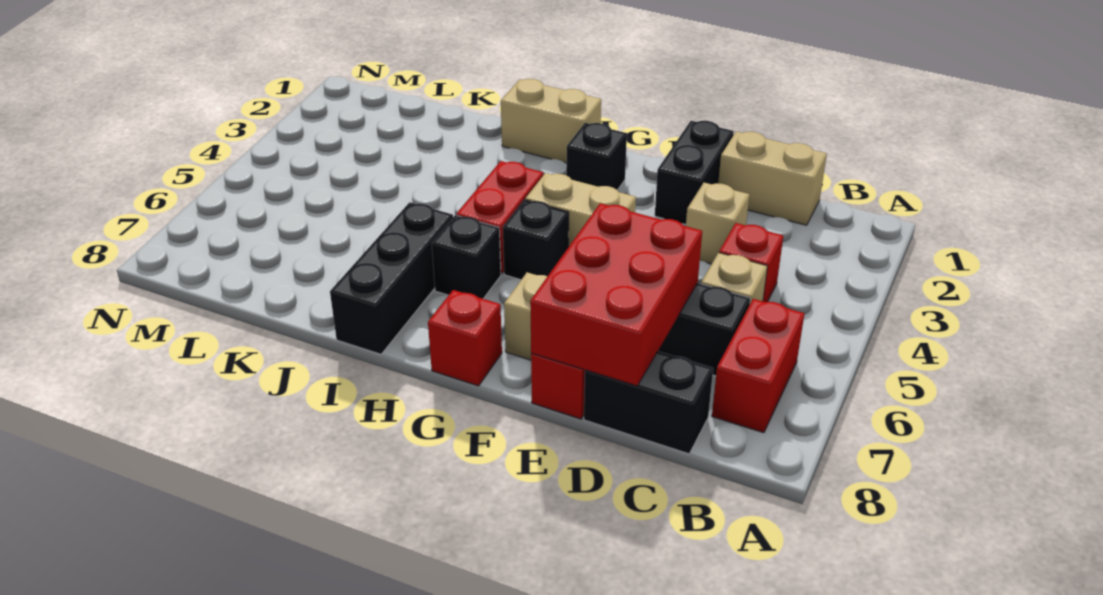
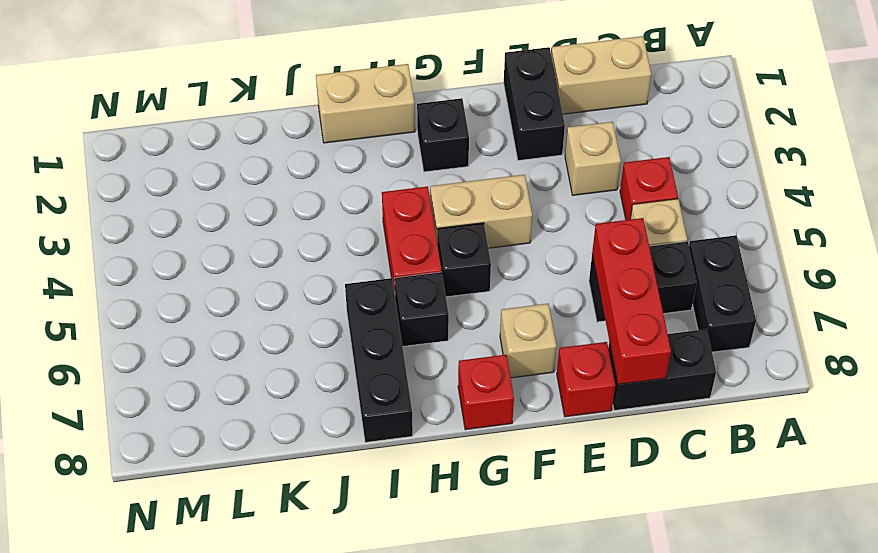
red 1x2 brick [712,299,805,433] -> black 1x2 brick [689,235,756,352]
red 2x3 brick [530,203,702,386] -> red 1x3 brick [592,218,671,384]

